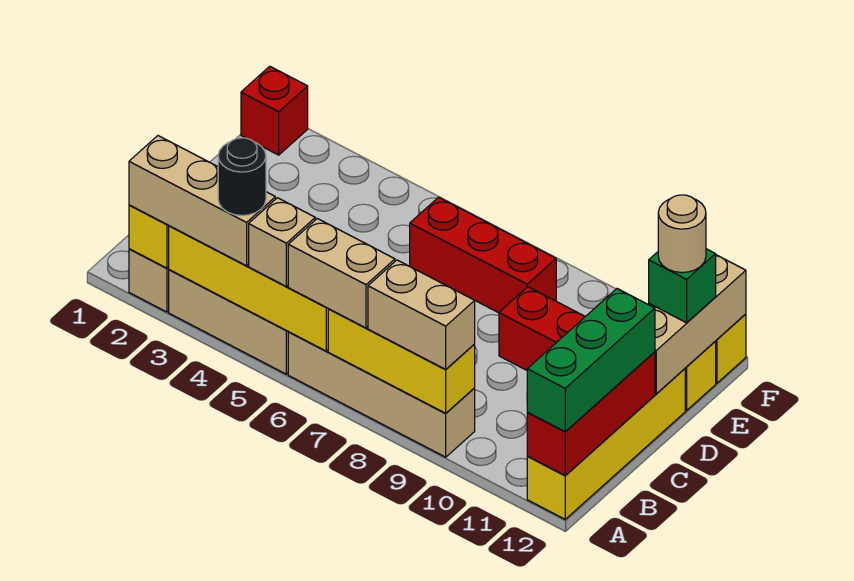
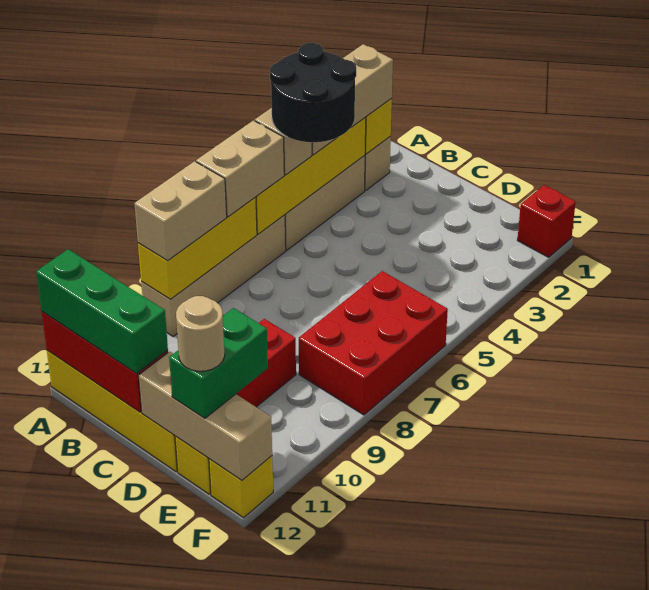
black 1x1 round brick [218,138,266,216] -> black 2x2 round brick [270,43,356,142]
red 1x3 brick [410,197,556,313] -> red 2x3 brick [299,271,448,415]
green 1x1 brick [649,249,716,323] -> green 1x2 brick [169,308,268,418]

